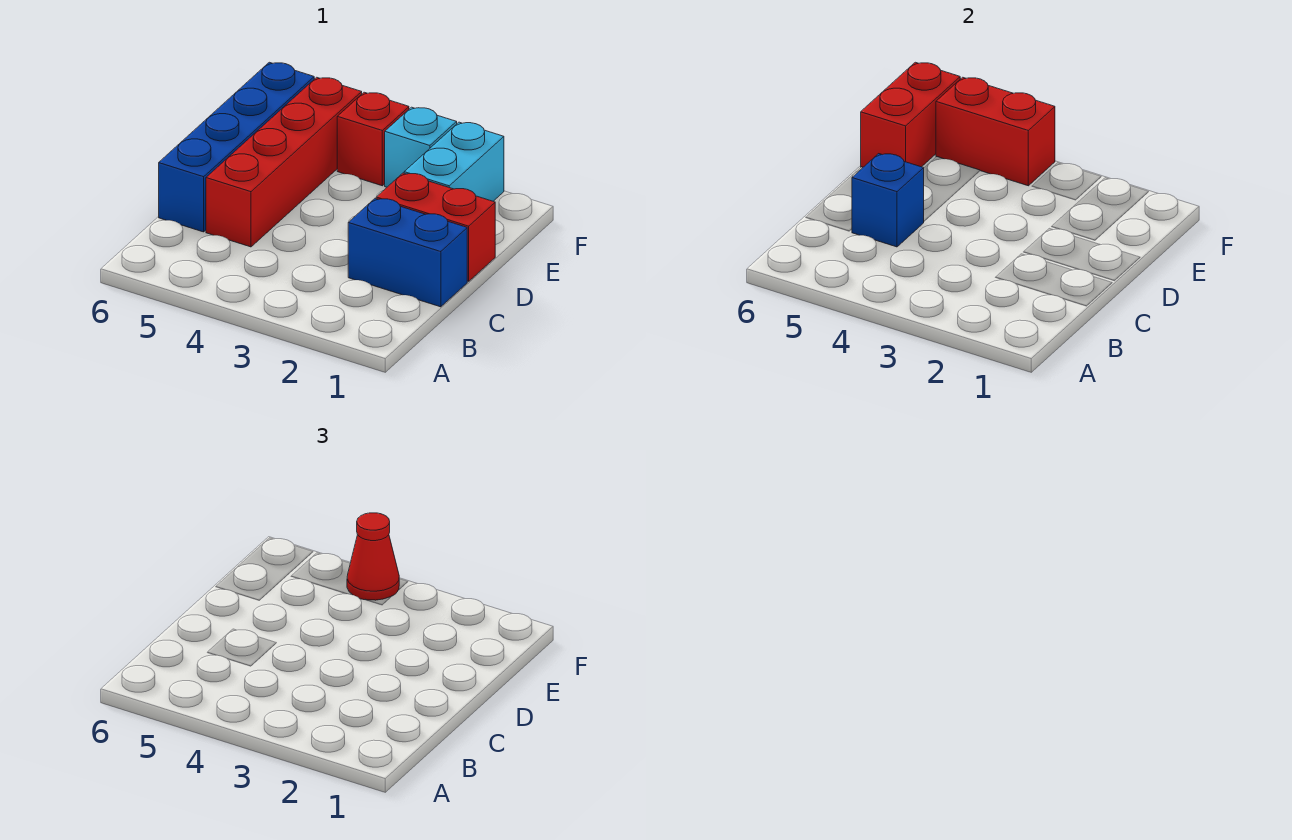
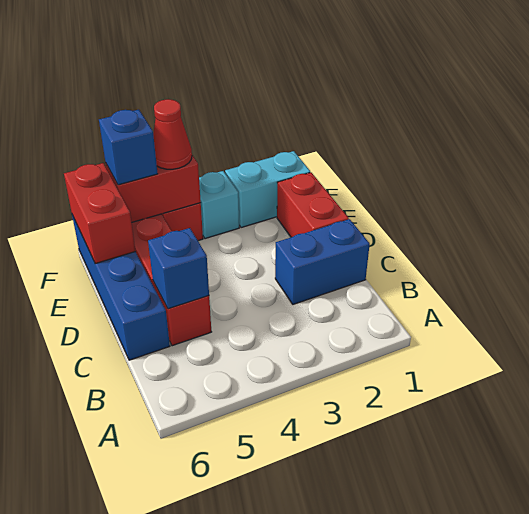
red 1x2 brick [376,173,495,281] -> red 1x2 brick turned to [277,172,349,237]
cyan 1x2 brick [404,122,504,201] -> cyan 1x2 brick turned to [225,151,310,228]
none -> blue 1x1 brick [99,110,158,185]

